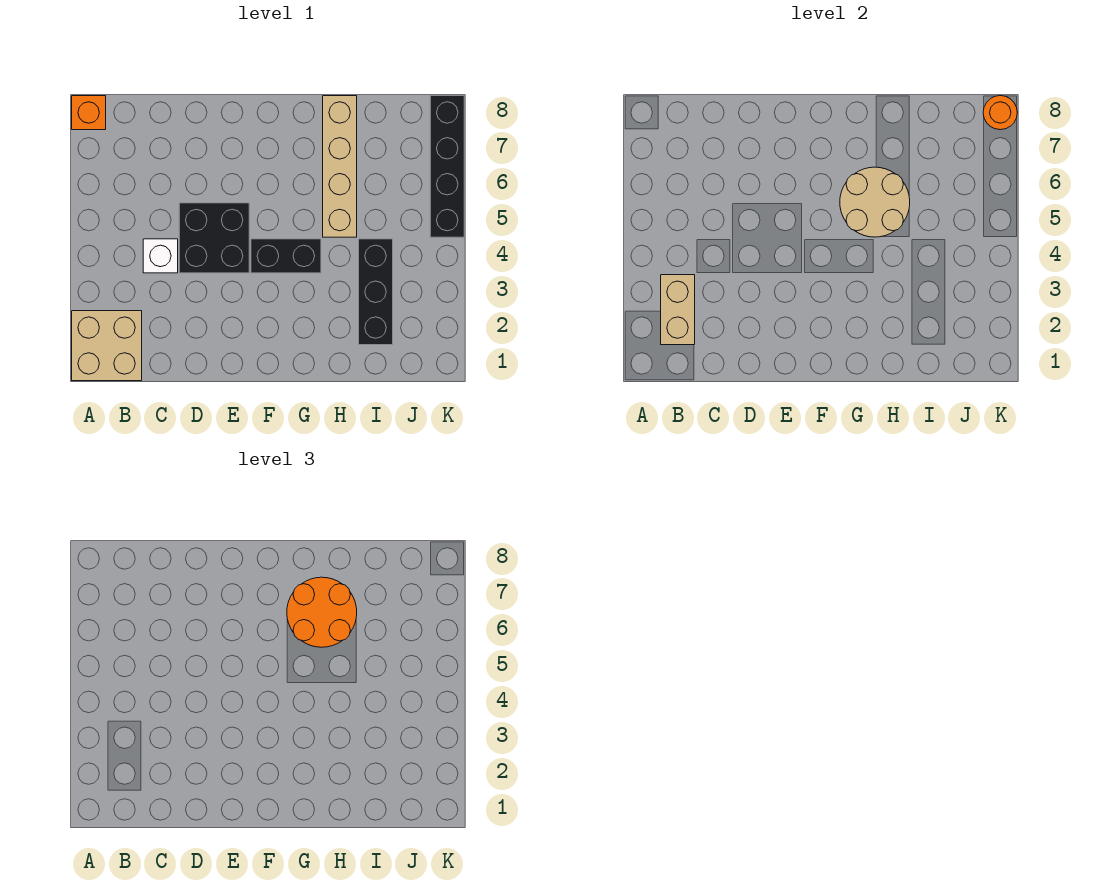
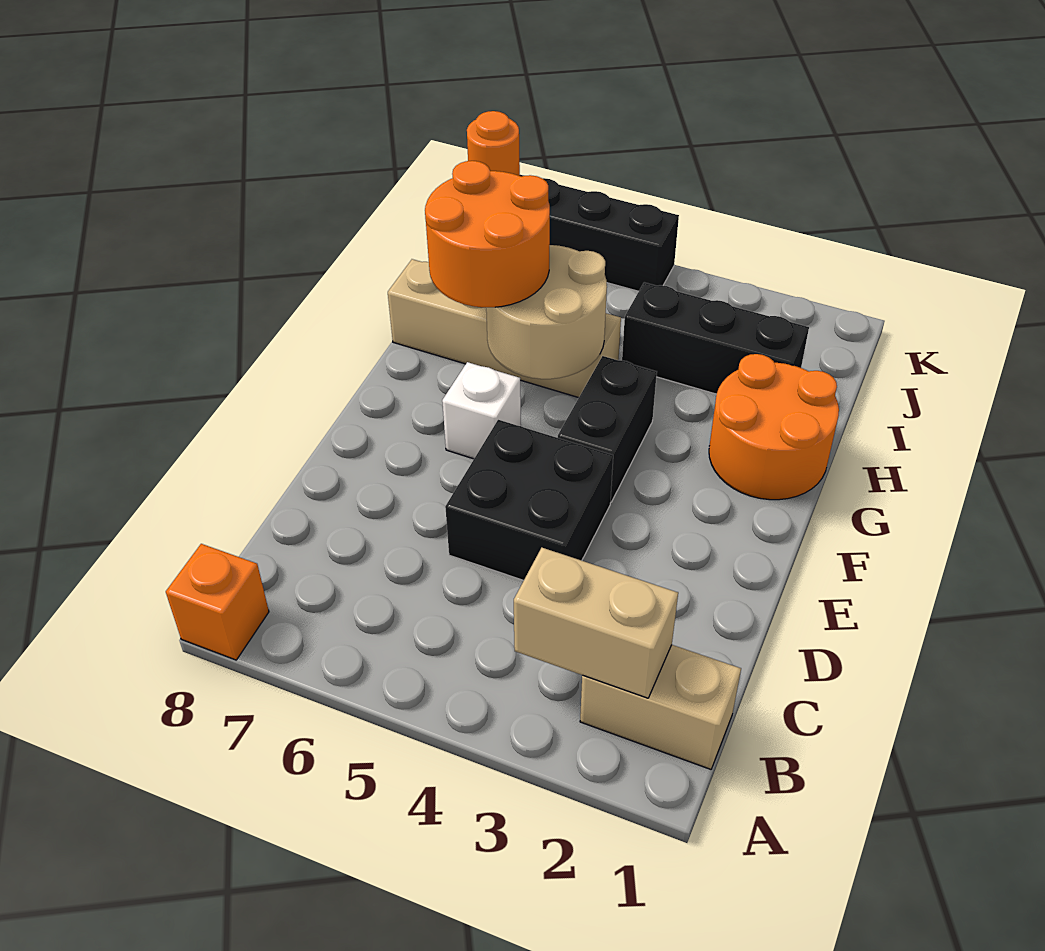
tan 2x2 brick [72,311,142,381] -> tan 1x2 brick [580,645,741,769]
white 1x1 brick [143,239,178,273] -> white 1x1 brick moved to [442,362,521,459]
none -> orange 2x2 round brick [709,354,839,500]

